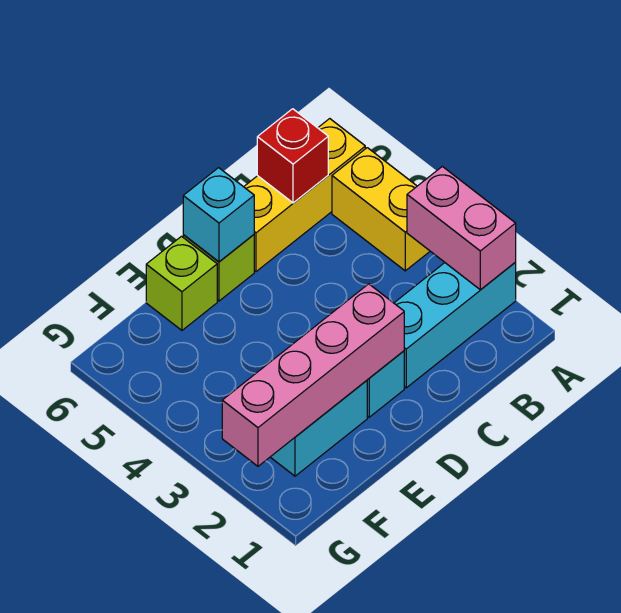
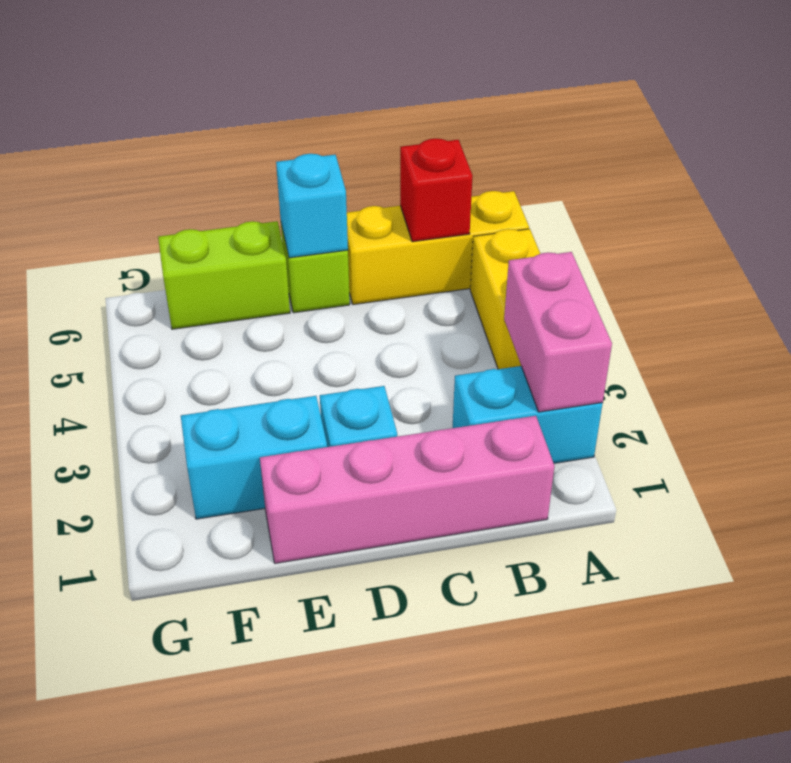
cyan 1x3 brick [394,263,516,388] -> cyan 1x2 brick [453,366,603,463]
pink 1x4 brick [222,284,404,466] -> pink 1x4 brick moved to [260,416,554,563]
lime 1x1 brick [146,236,217,330] -> lime 1x2 brick [158,221,290,329]

